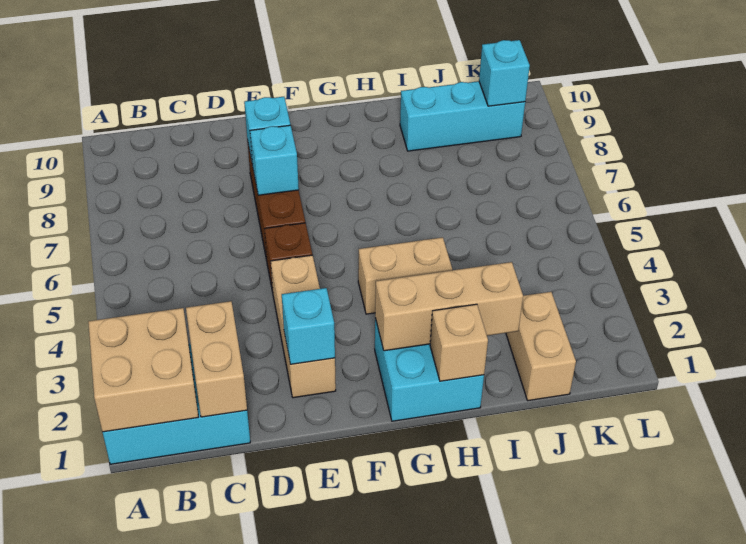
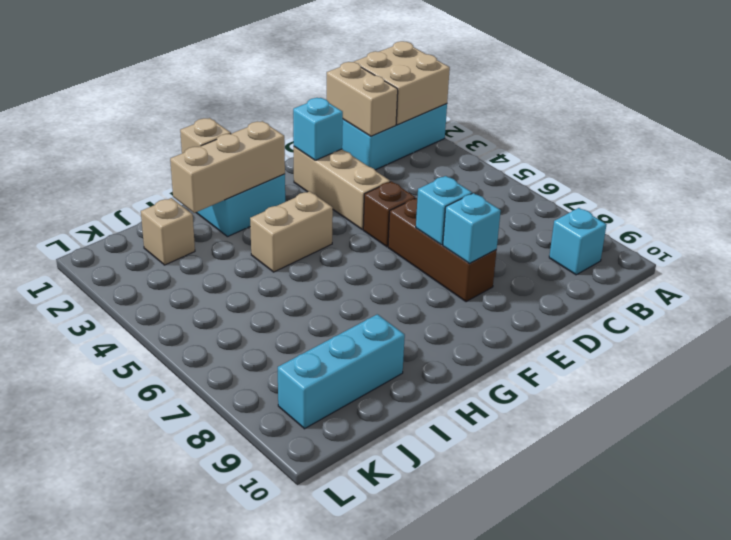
tan 1x2 brick [506,292,576,401] -> tan 1x1 brick [141,198,195,265]
cyan 1x1 brick [479,40,530,106] -> cyan 1x1 brick moved to [549,208,606,275]

